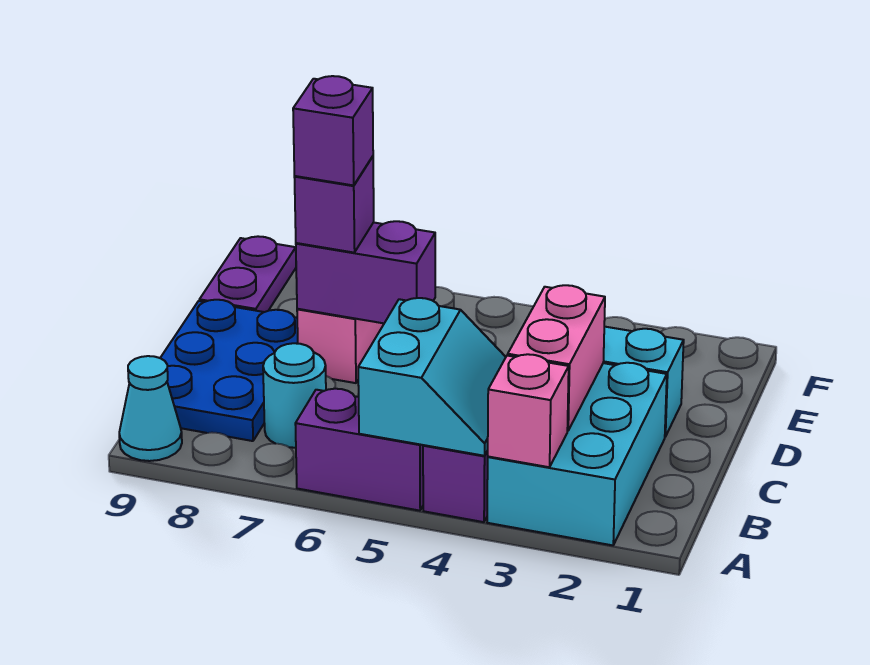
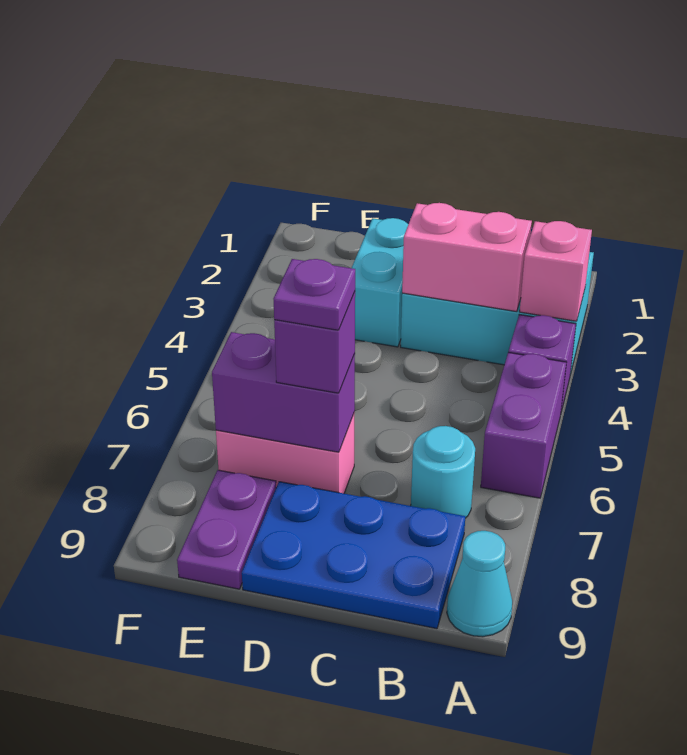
cyan 2x2 slope [358,298,506,456] -> none
purple 1x2 brick [296,221,435,323] -> purple 1x2 brick turned to [212,332,355,452]
purple 1x1 brick [293,76,373,185] -> purple 1x1 plate [274,259,355,330]
purple 1x2 plate [199,236,296,312] -> purple 1x2 plate turned to [177,470,276,589]

